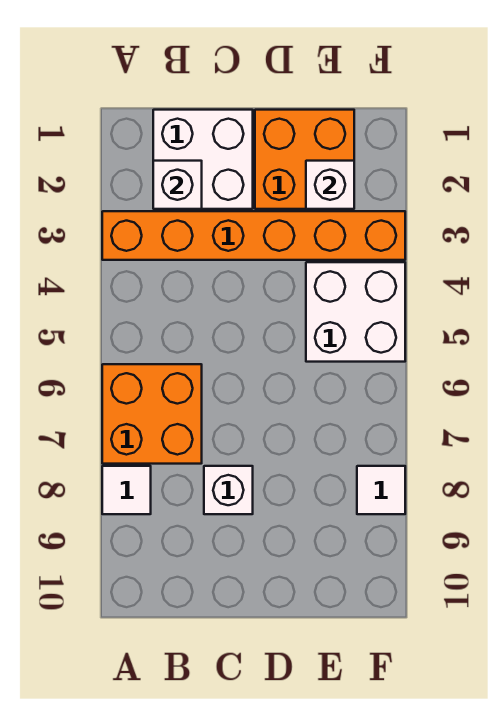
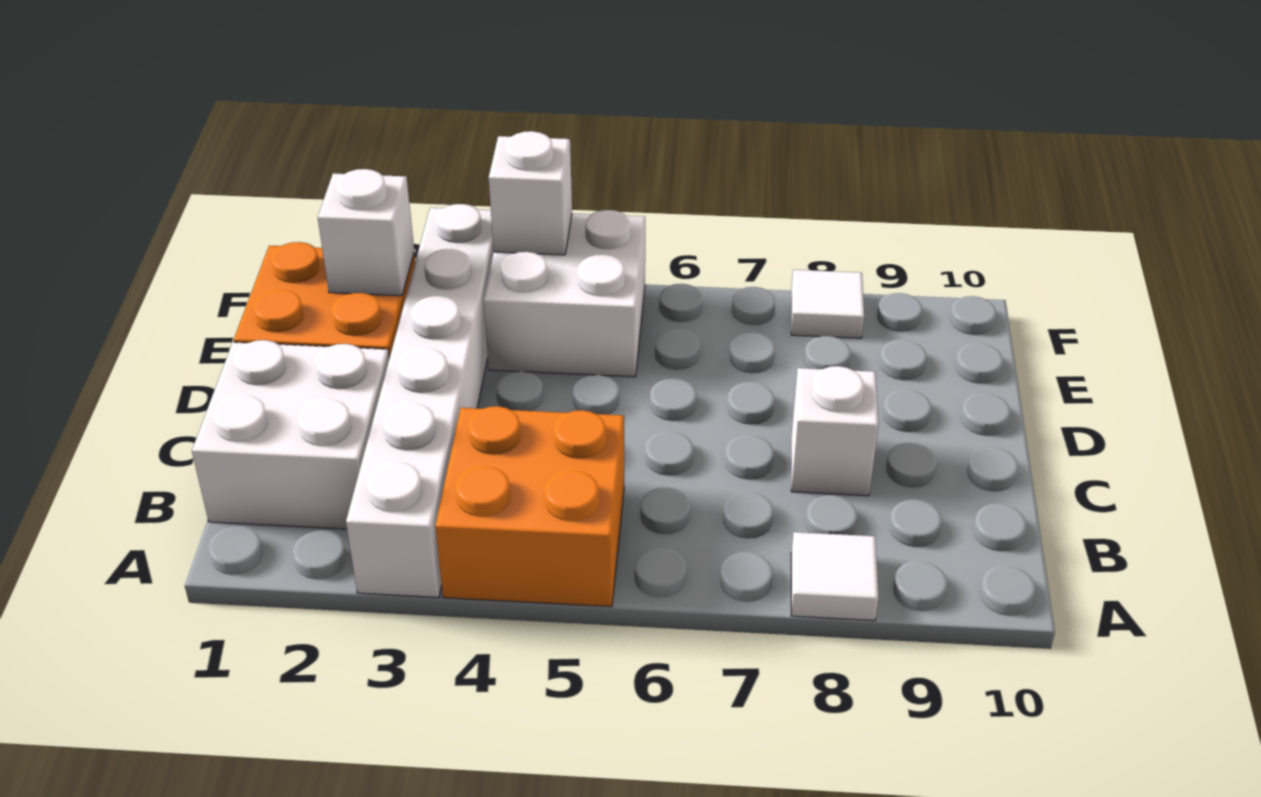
orange 1x6 brick [102,211,405,260] -> white 1x6 brick [346,204,494,597]
orange 2x2 brick [102,364,202,464] -> orange 2x2 brick moved to [435,406,624,607]
white 1x1 brick [153,161,202,209] -> white 1x1 brick moved to [489,131,572,255]

